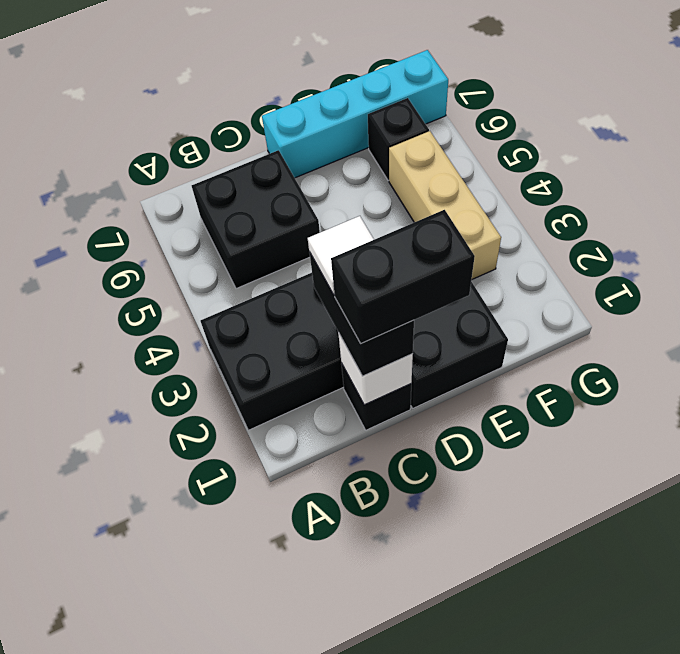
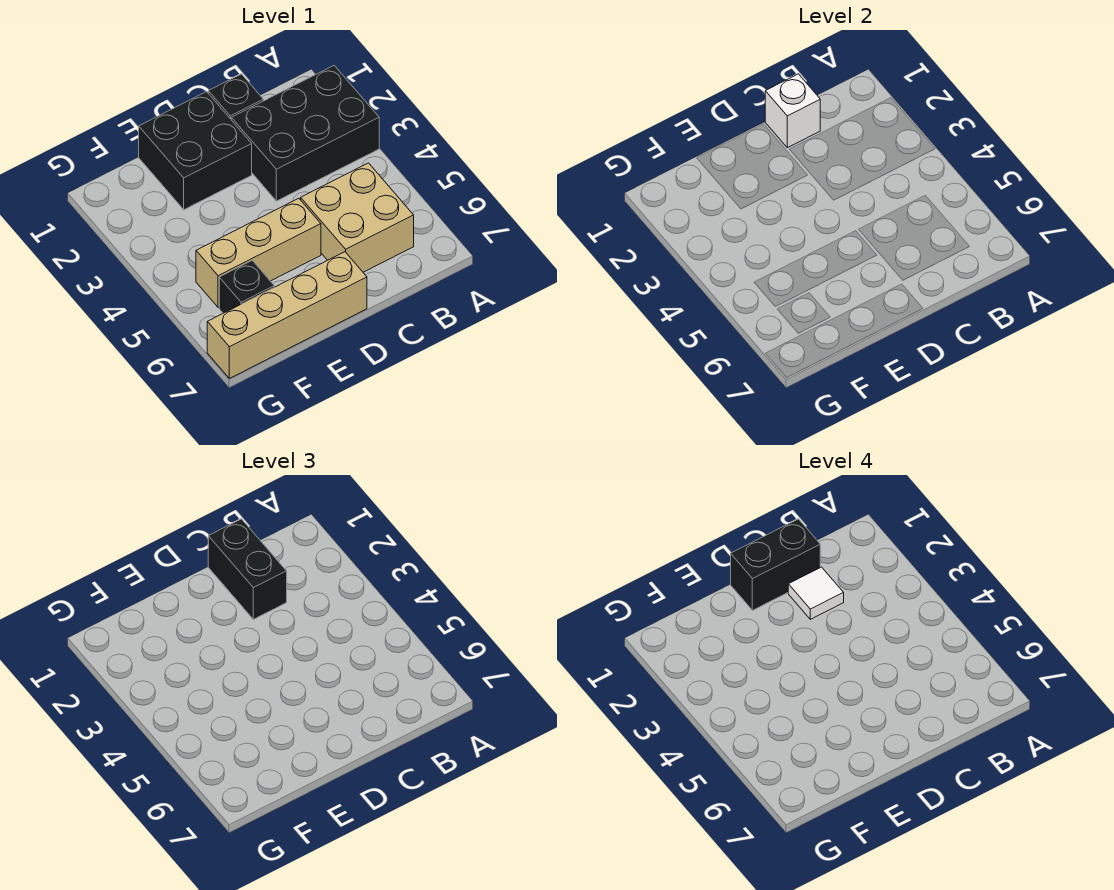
black 2x2 brick [192,150,320,289] -> tan 2x2 brick [301,163,414,272]
cyan 1x4 brick [262,50,448,178] -> tan 1x4 brick [207,252,367,378]
tan 1x3 brick [389,131,501,280] -> tan 1x3 brick turned to [196,198,321,307]

